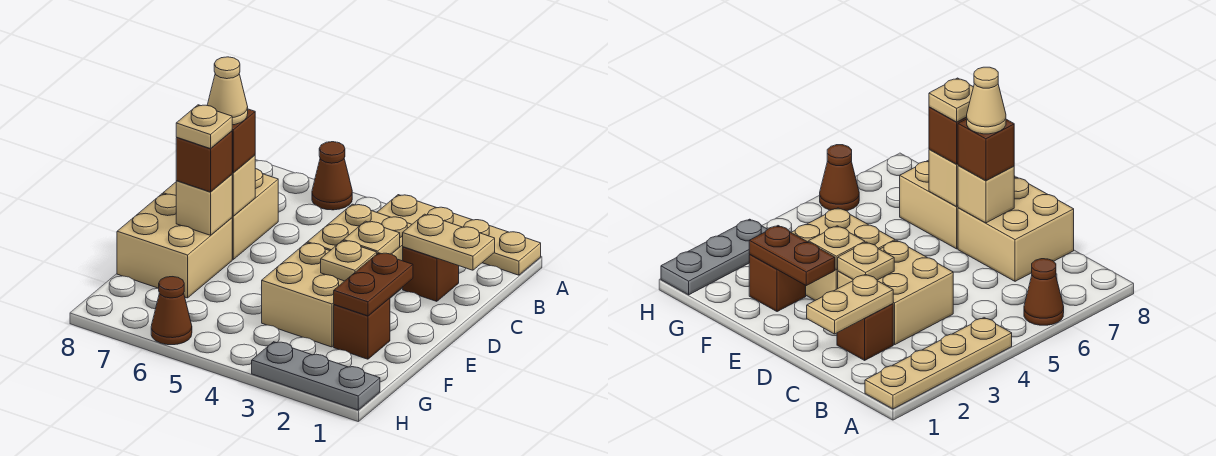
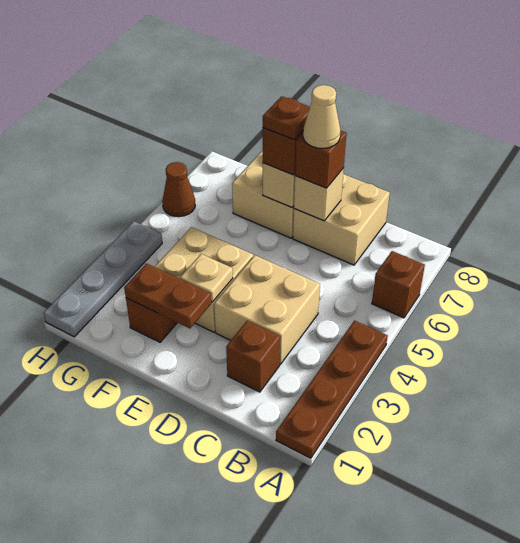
tan 1x4 plate [377,195,541,275] -> brown 1x4 plate [276,321,388,458]
brown 1x1 cone [312,142,352,210] -> brown 1x1 brick [372,251,425,318]
tan 1x2 plate [403,214,495,270] -> none
tan 1x1 plate [343,221,400,254] -> none
tan 1x1 plate [176,105,232,149] -> brown 1x1 plate [263,96,310,140]
grey 1x3 plate [252,342,380,410] -> grey 1x4 plate [44,221,162,337]

